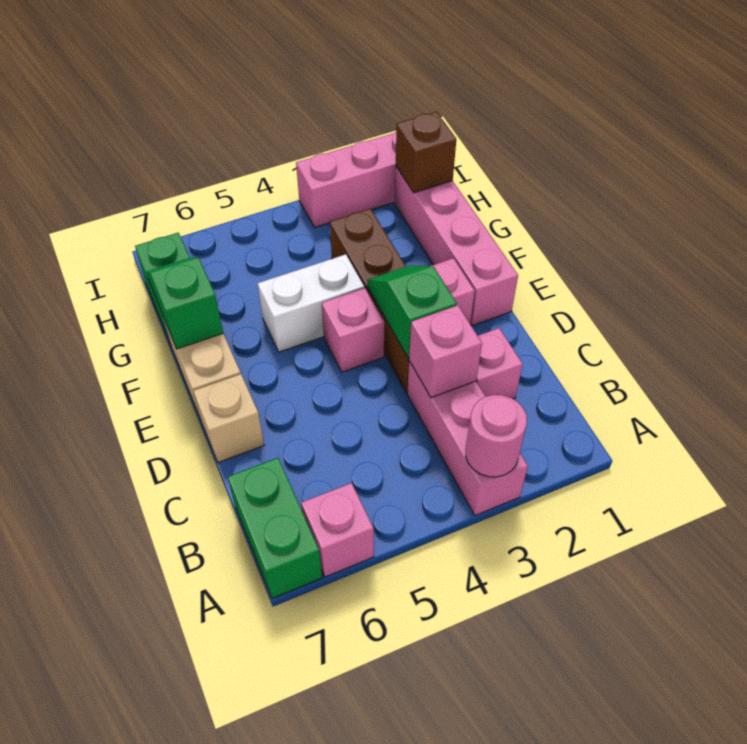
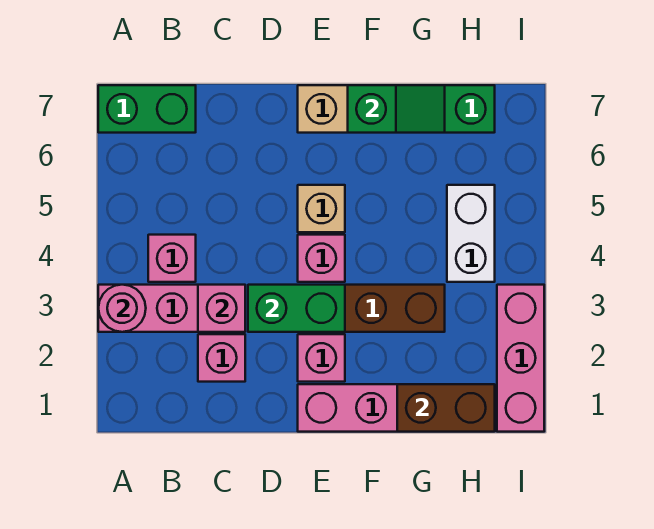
pink 1x1 brick [301,483,374,577] -> pink 1x1 brick moved to [148,235,196,282]
green 1x2 slope [367,265,457,358] -> green 1x2 brick [248,285,345,332]
tan 1x1 brick [193,374,264,462] -> tan 1x1 brick moved to [298,185,345,232]
white 1x2 brick [258,254,364,352] -> white 1x2 brick moved to [447,185,495,282]
brown 1x1 brick [396,112,456,193] -> brown 1x2 brick [397,384,495,432]

